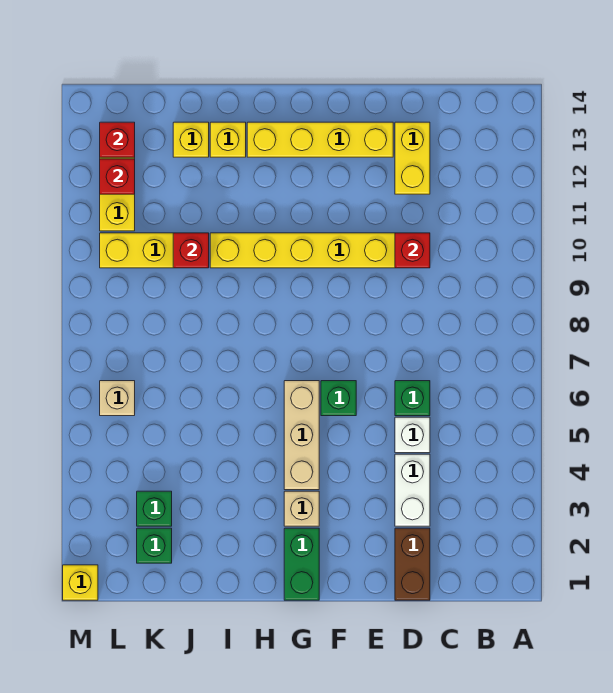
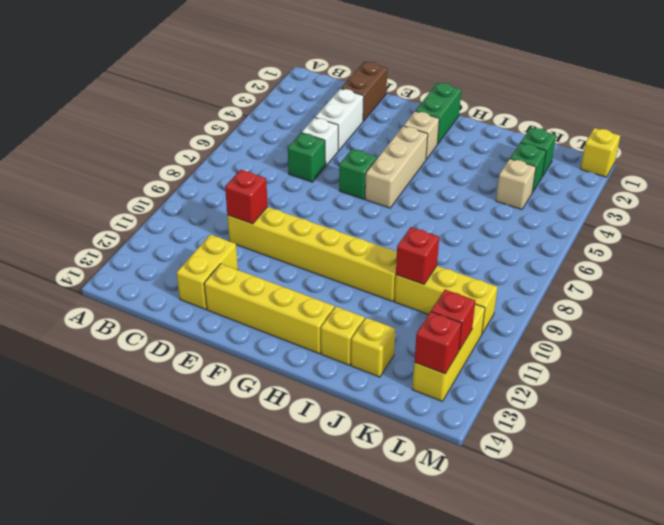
tan 1x1 brick [100,381,135,416] -> tan 1x1 brick moved to [496,159,536,210]

